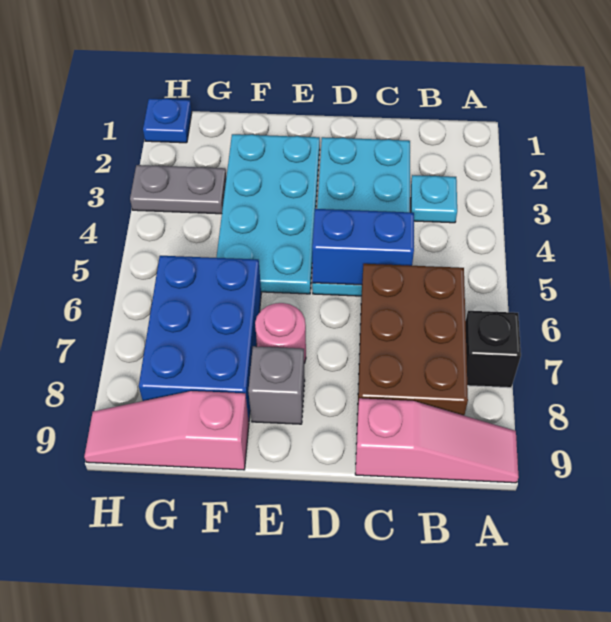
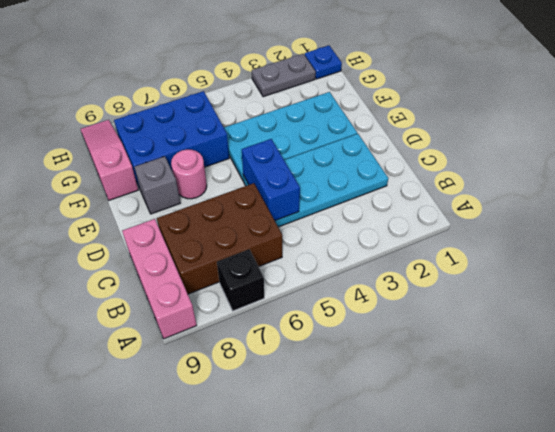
pink 1x3 slope [355,398,519,483] -> pink 1x3 brick [122,219,197,339]
cyan 1x1 plate [411,175,457,223] -> none
grey 1x2 plate [130,165,226,214] -> grey 1x2 plate turned to [252,54,316,97]

